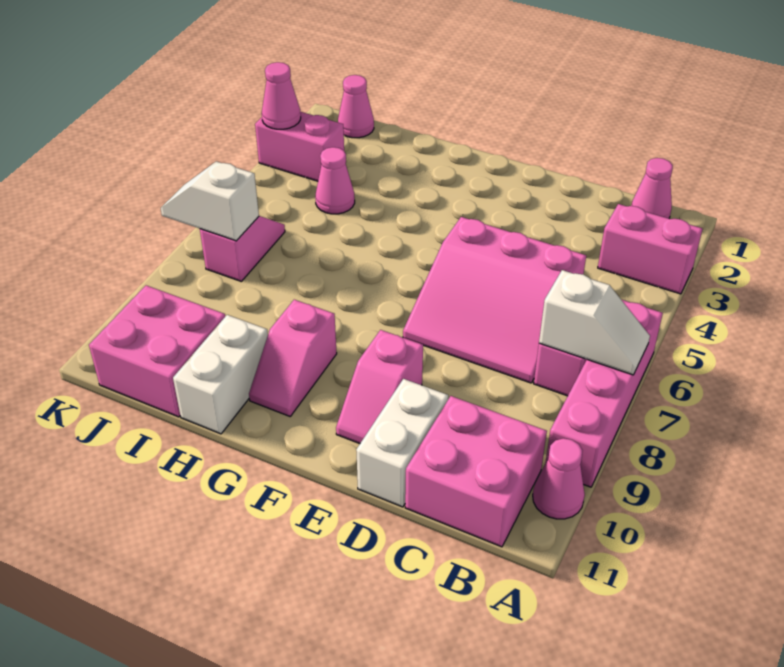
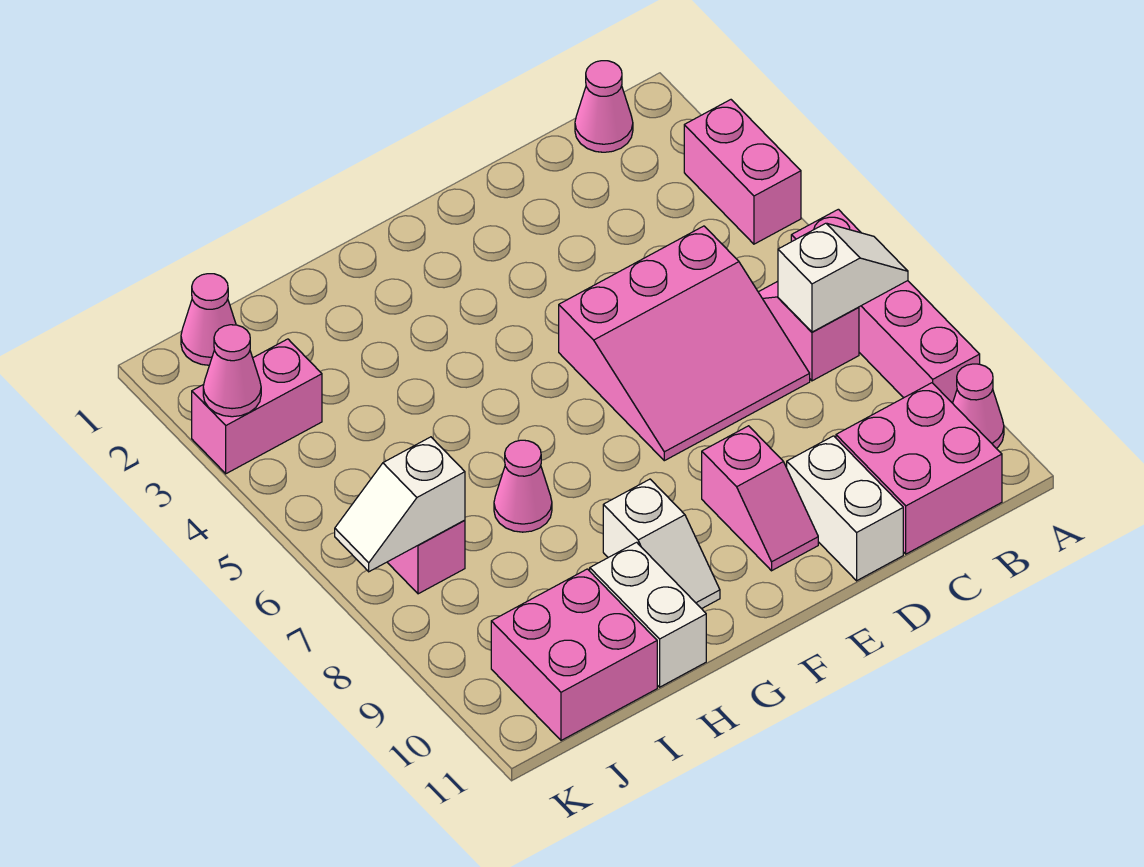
pink 1x2 brick [598,204,703,294] -> pink 1x2 brick turned to [684,100,801,244]
pink 1x2 slope [249,300,337,416] -> white 1x2 slope [603,479,720,609]
pink 1x1 cone [315,147,355,214] -> pink 1x1 cone moved to [494,440,552,532]

